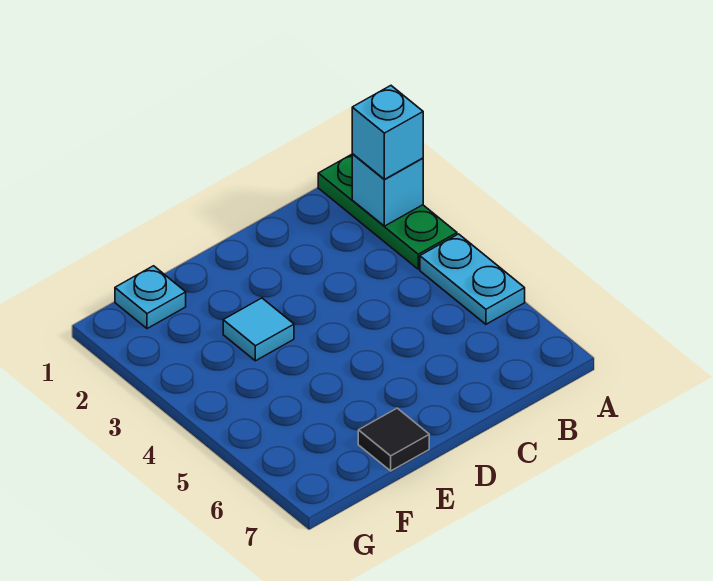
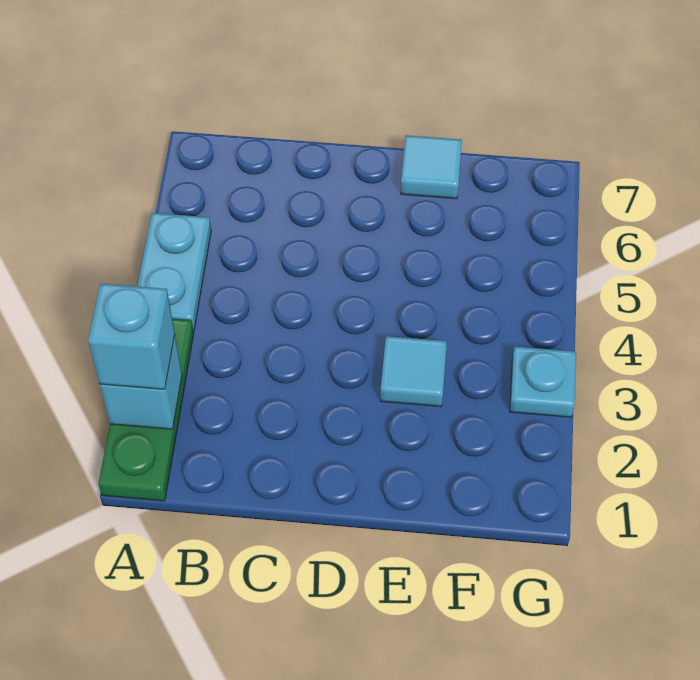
black 1x1 tile [358,408,429,471] -> cyan 1x1 tile [400,135,462,199]
cyan 1x1 plate [115,266,186,329] -> cyan 1x1 plate moved to [510,347,576,417]

